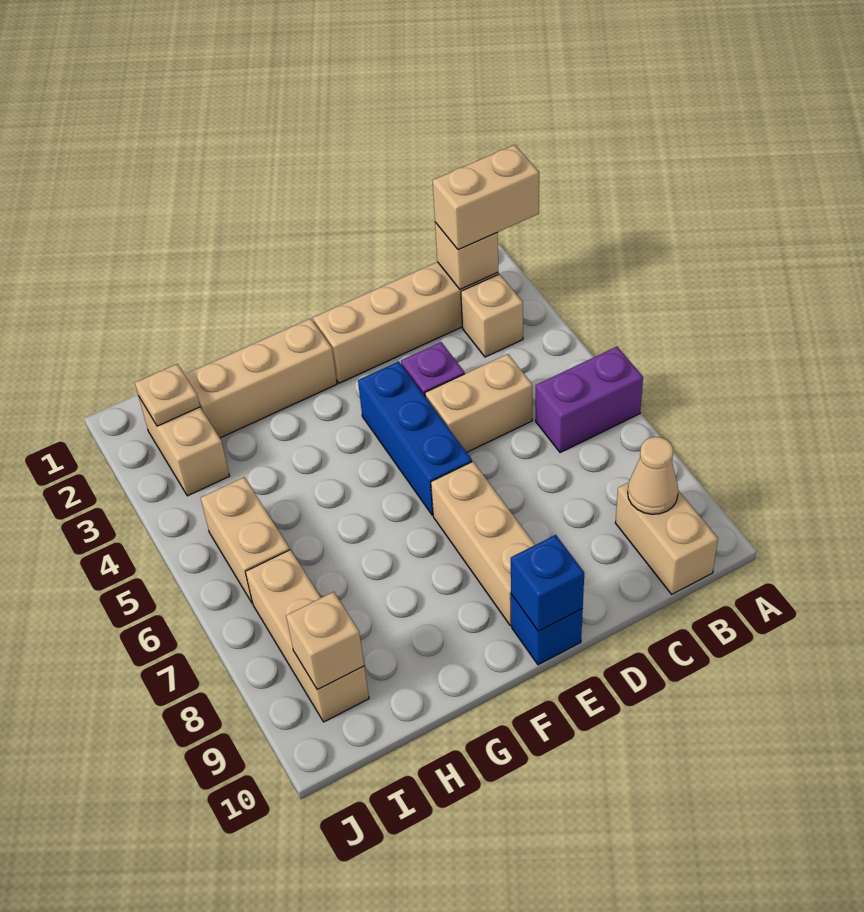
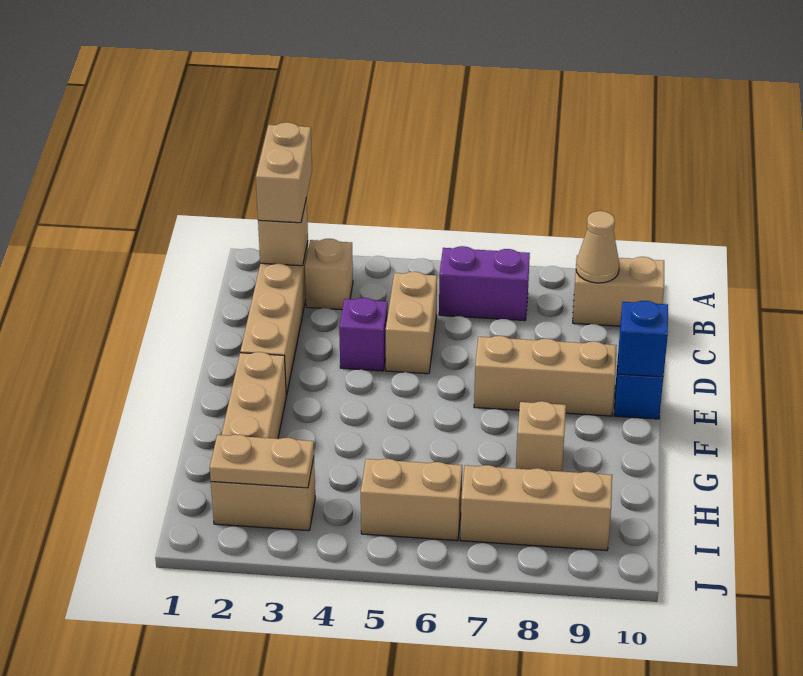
purple 1x2 brick [536,347,643,453] -> purple 1x2 brick turned to [439,246,530,321]
blue 1x3 brick [358,361,472,515] -> none
tan 1x1 plate [135,364,200,426] -> tan 1x2 plate [210,435,314,488]
tan 1x1 brick [286,592,364,690] -> tan 1x1 brick moved to [516,401,566,471]

